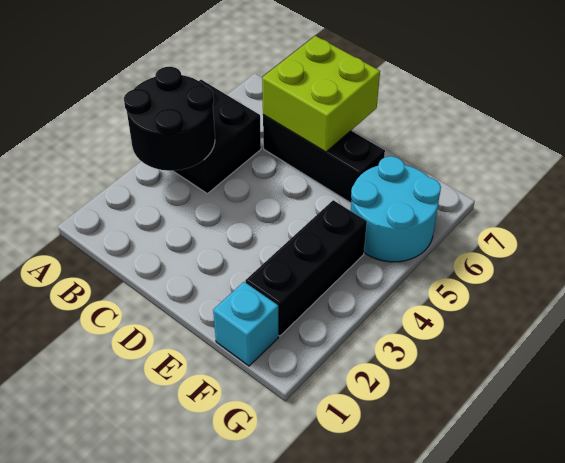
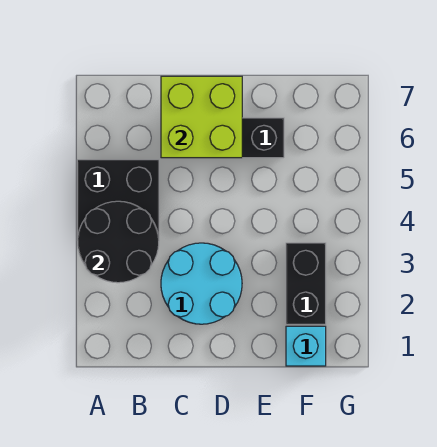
black 1x3 brick [245,200,367,336] -> black 1x2 brick [286,243,326,324]
cyan 2x2 round brick [351,156,441,262] -> cyan 2x2 round brick moved to [161,243,242,324]

